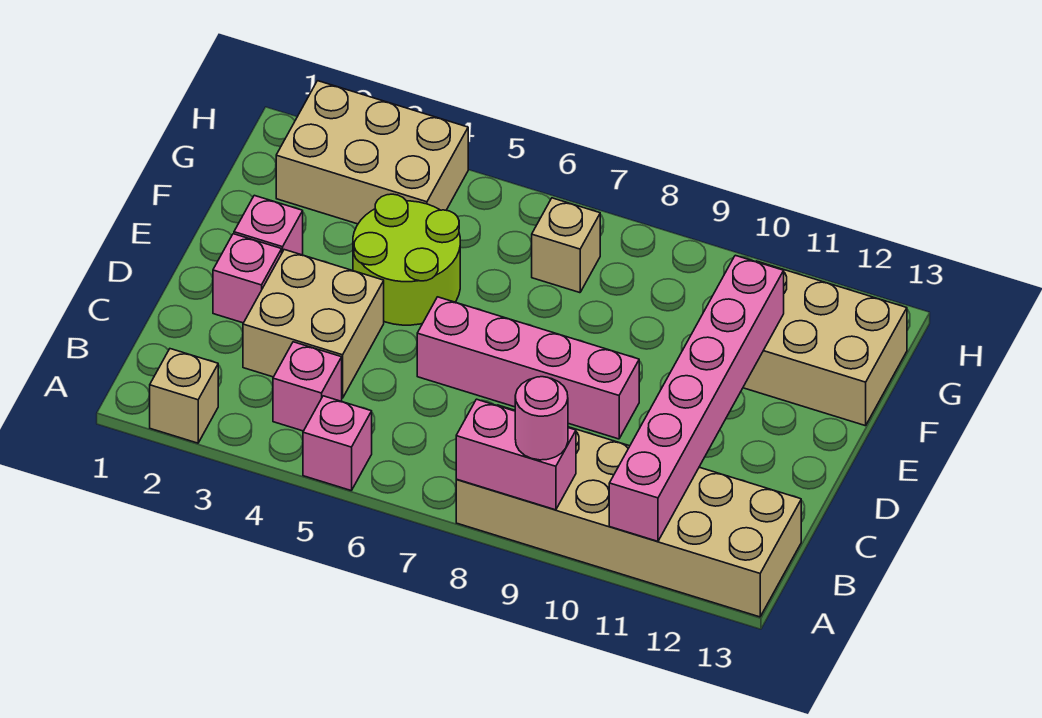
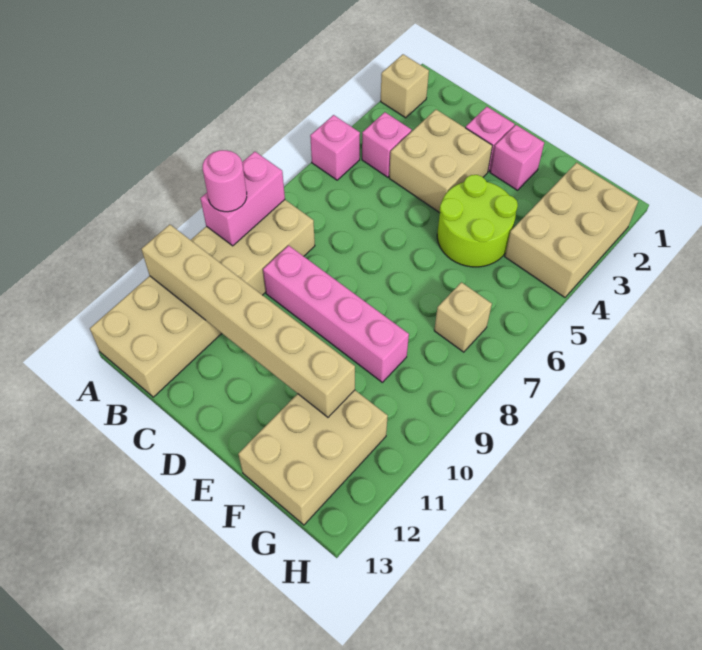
pink 1x6 brick [609,255,784,541] -> tan 1x6 brick [141,225,355,417]
pink 1x4 brick [417,297,639,439] -> pink 1x4 brick turned to [263,245,409,382]

